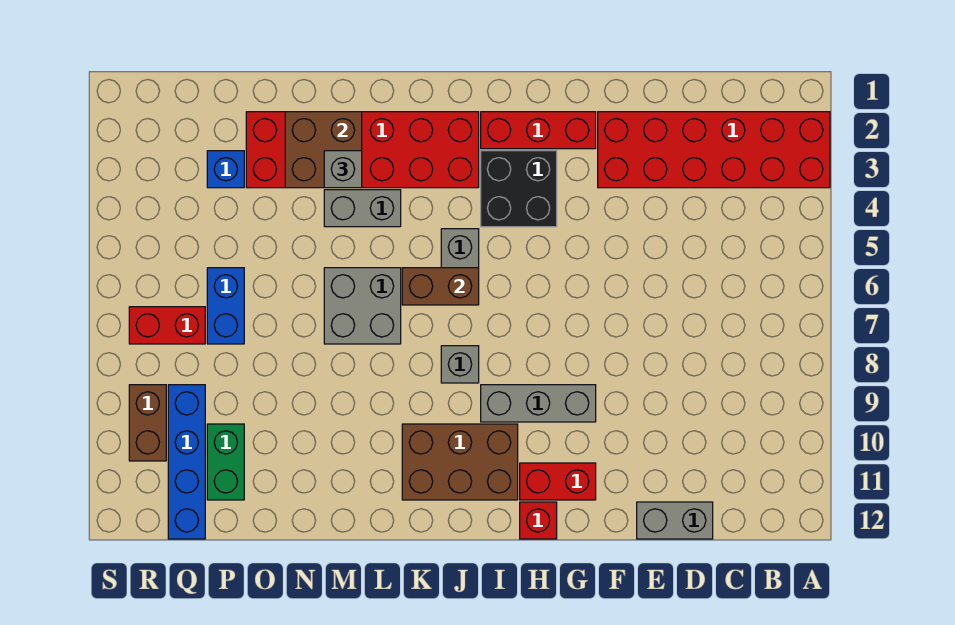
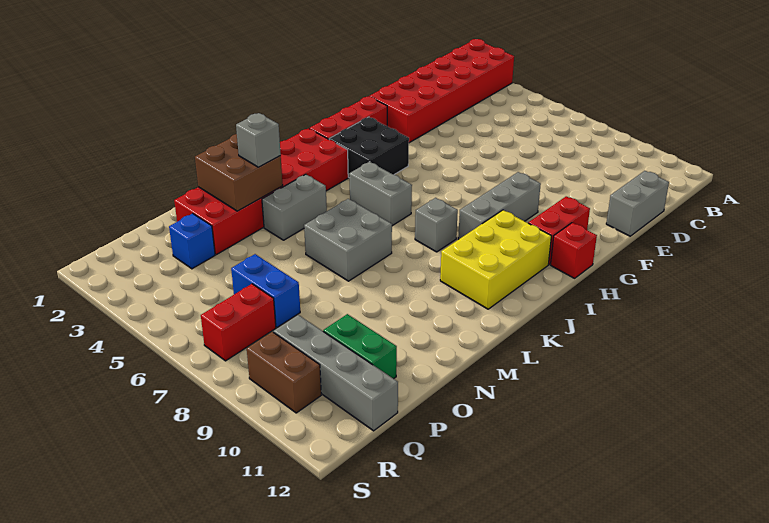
brown 2x3 brick [402,424,518,500] -> yellow 2x3 brick [440,210,551,309]
brown 1x2 brick [402,268,479,305] -> none
blue 1x4 brick [168,385,205,539] -> grey 1x4 brick [273,315,398,431]

